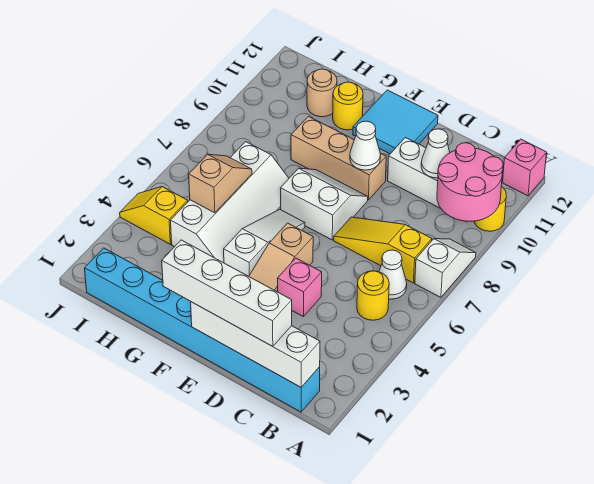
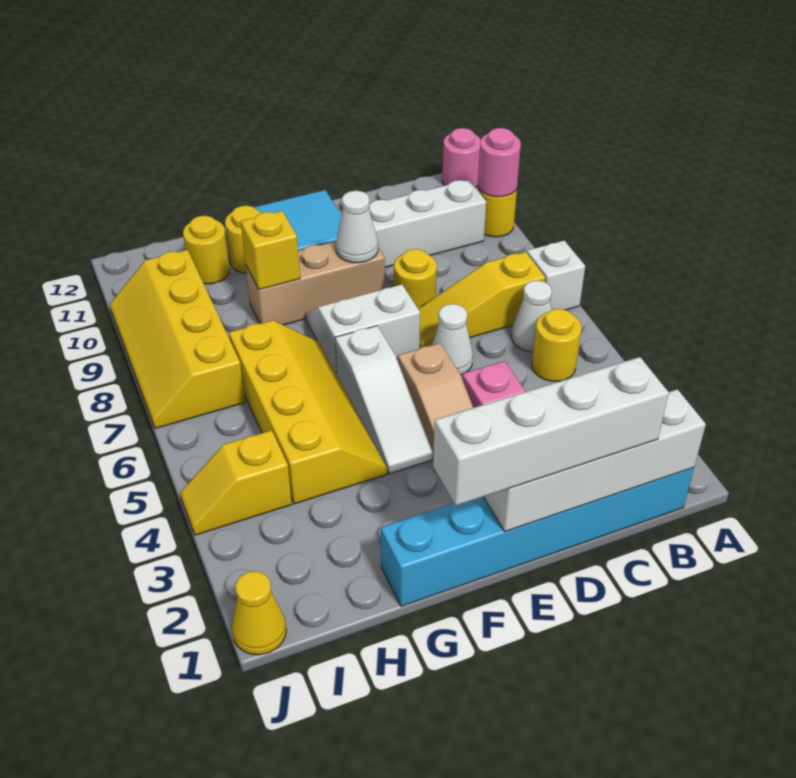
pink 2x2 round brick [437,143,503,221] -> pink 1x1 round brick [478,128,521,197]
pink 1x1 brick [502,139,547,196] -> pink 1x1 round brick [442,128,481,188]
cyan 1x8 brick [85,248,320,412] -> cyan 1x6 brick [381,468,694,606]
white 1x1 cone [421,129,450,178] -> white 1x1 cone moved to [432,304,473,375]
none -> yellow 1x1 round brick [394,249,437,308]
white 1x3 slope [224,209,305,276] -> white 1x3 slope turned to [335,326,433,474]
white 2x4 slope [170,142,289,263] -> yellow 2x4 slope [229,320,387,504]
none -> yellow 1x1 brick [241,211,300,290]
tan 1x2 slope [189,154,252,213] -> none
tan 1x1 round brick [307,69,337,117] -> yellow 1x1 round brick [183,216,230,284]
none -> yellow 2x4 slope [110,250,245,429]
none -> yellow 1x1 cone [232,571,286,655]

